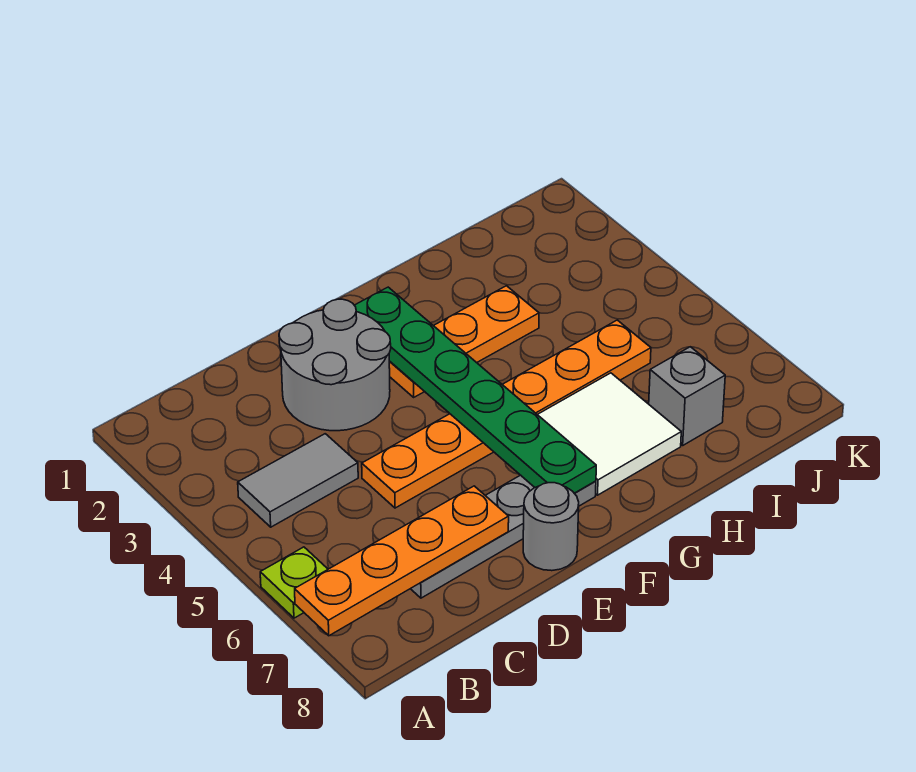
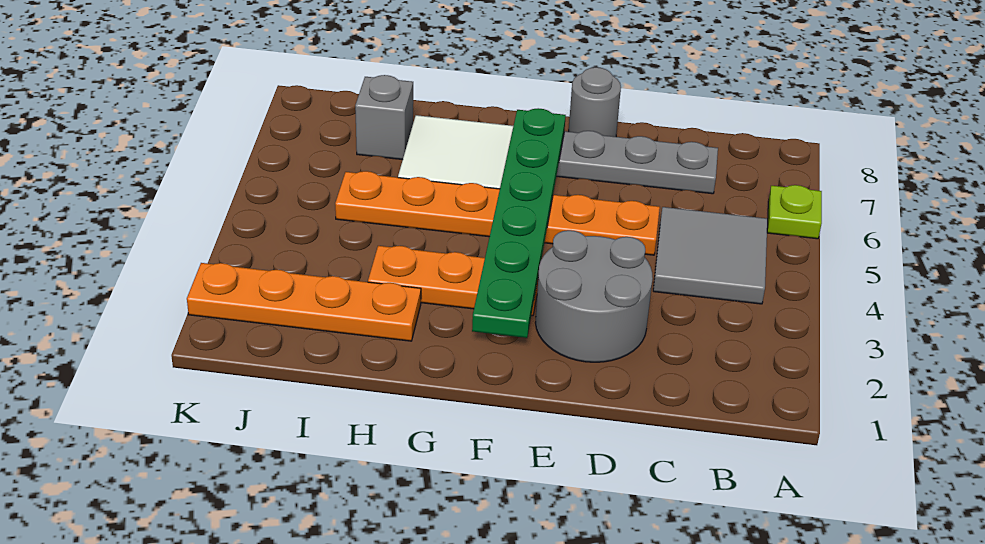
orange 1x4 plate [295,486,509,636] -> orange 1x4 plate moved to [187,263,421,341]
grey 1x2 tile [238,434,358,527] -> grey 2x2 tile [653,207,767,304]

